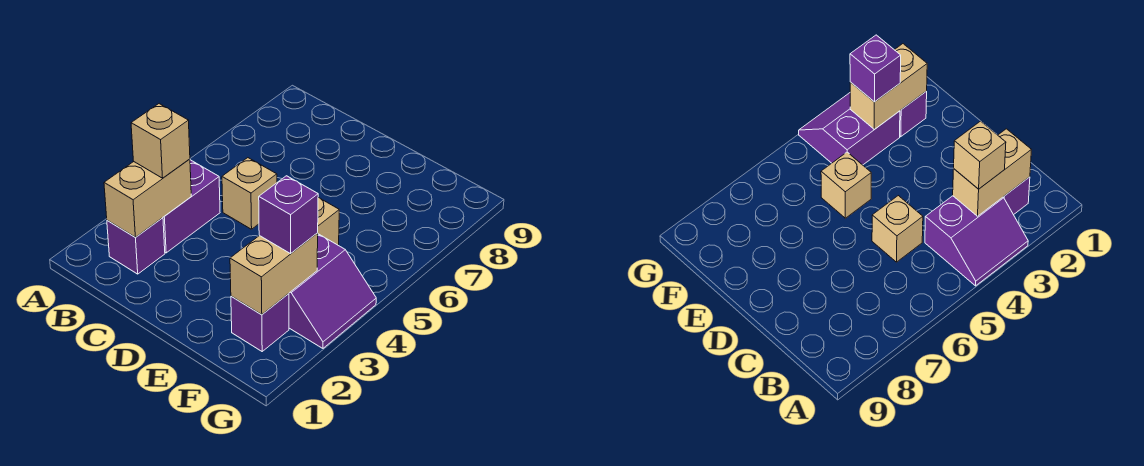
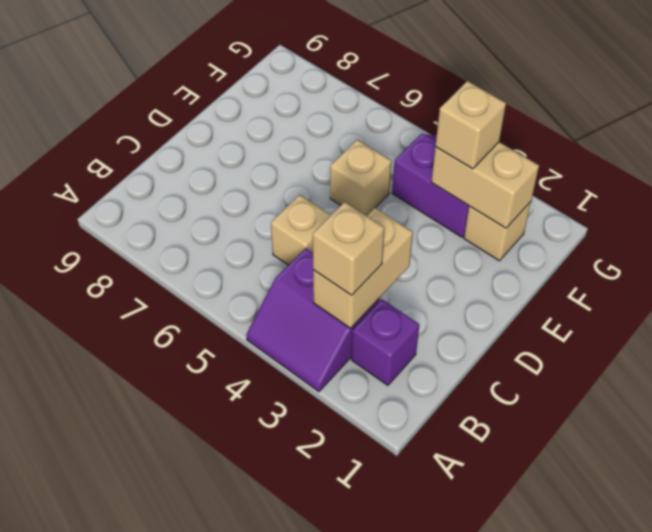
tan 1x2 brick [104,159,191,237] -> tan 1x2 brick turned to [313,208,413,328]
purple 1x1 brick [231,294,289,351] -> tan 1x1 brick [464,202,531,261]
purple 1x1 brick [259,176,318,254] -> tan 1x1 brick [435,81,506,169]

